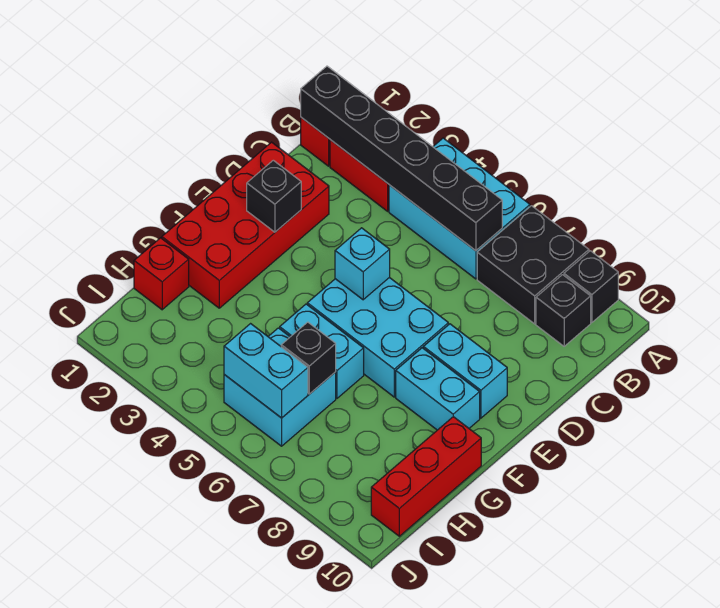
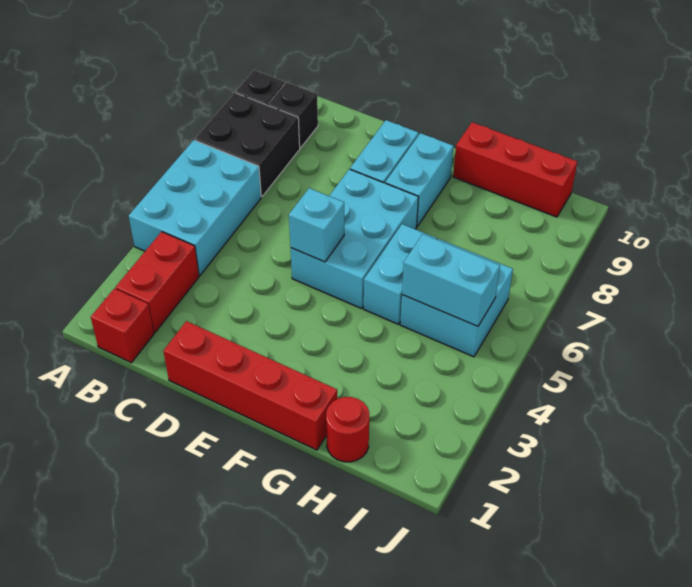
black 1x6 brick [301,66,502,251] -> none
red 2x4 brick [162,142,329,308] -> red 1x4 brick [163,321,337,450]
black 1x1 brick [247,160,301,232] -> none
red 1x1 brick [134,238,189,310] -> red 1x1 round brick [326,397,369,462]
black 1x1 brick [281,322,336,394] -> none
cyan 1x2 brick [224,324,308,418] -> cyan 1x2 brick turned to [402,234,500,326]

